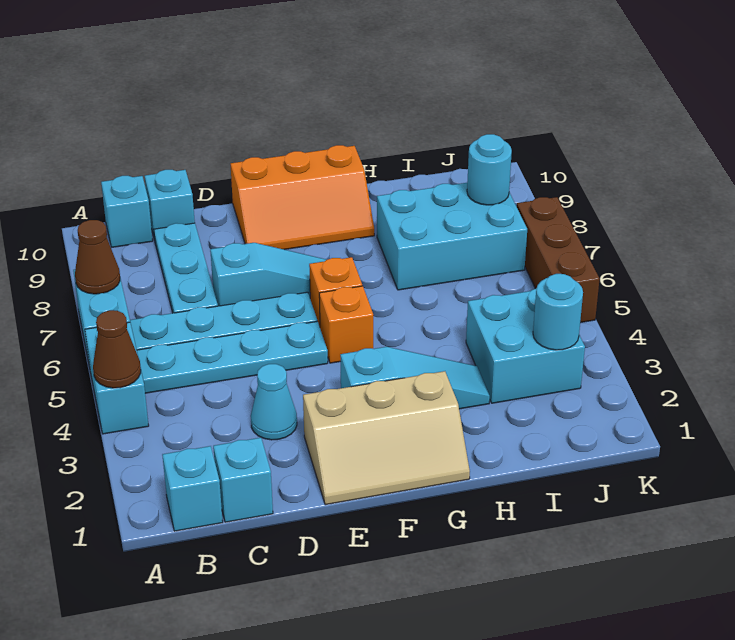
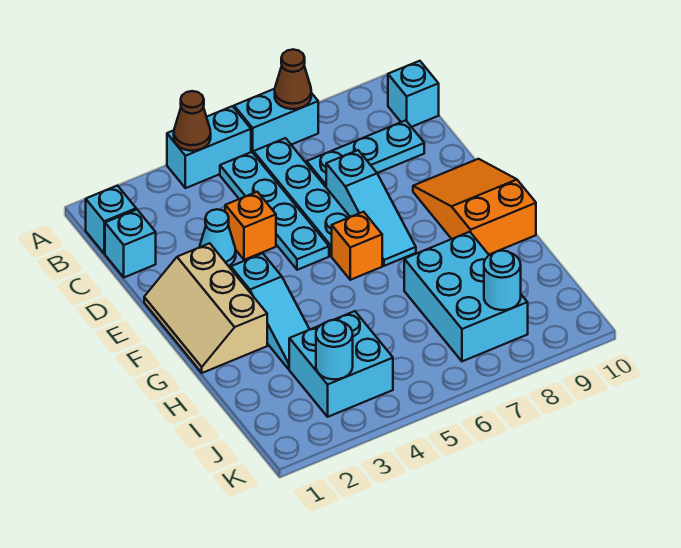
cyan 1x1 brick [145,170,195,240] -> none
orange 2x3 slope [231,145,374,250] -> orange 2x3 slope turned to [413,159,536,254]
orange 1x1 brick [319,286,373,363] -> orange 1x1 brick moved to [225,192,276,260]
brown 1x3 brick [517,197,600,323] -> none

